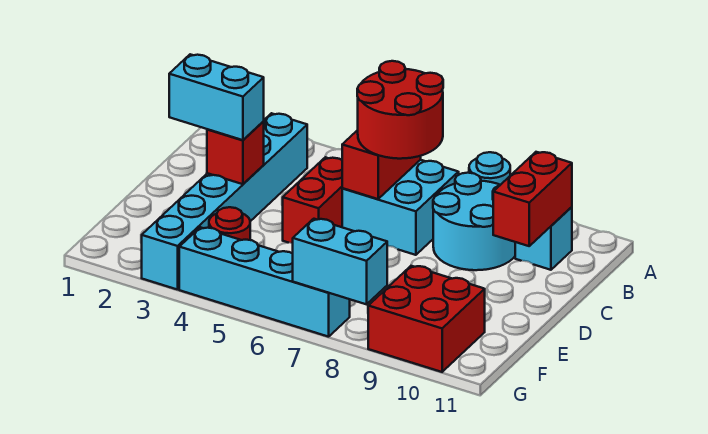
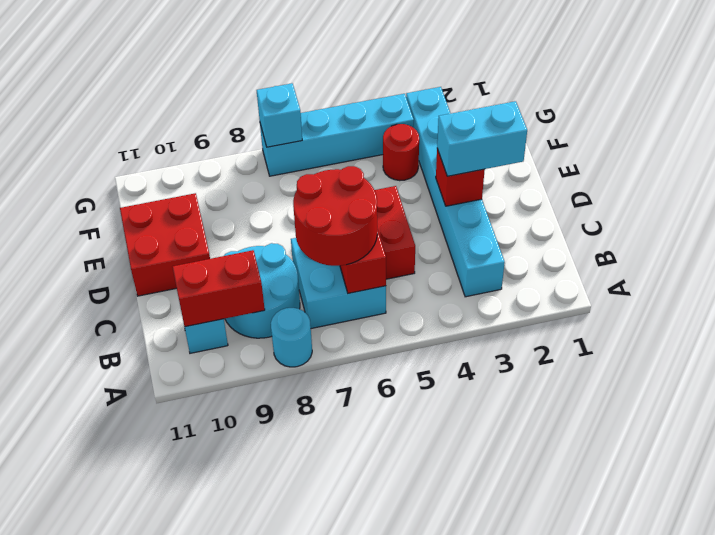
red 1x2 brick [493,152,572,246] -> red 1x2 brick turned to [173,250,265,327]
red 2x2 brick [368,266,485,372] -> red 2x2 brick moved to [120,193,210,296]
cyan 1x2 brick [293,219,387,304] -> cyan 1x1 brick [257,83,302,147]

